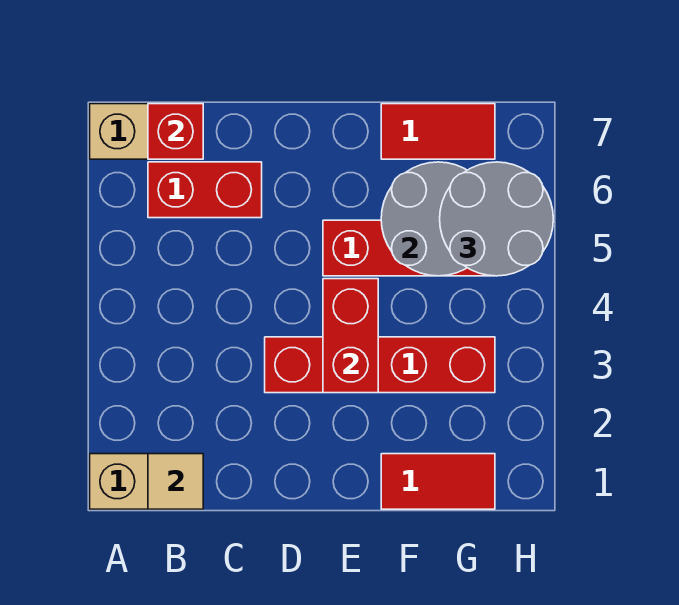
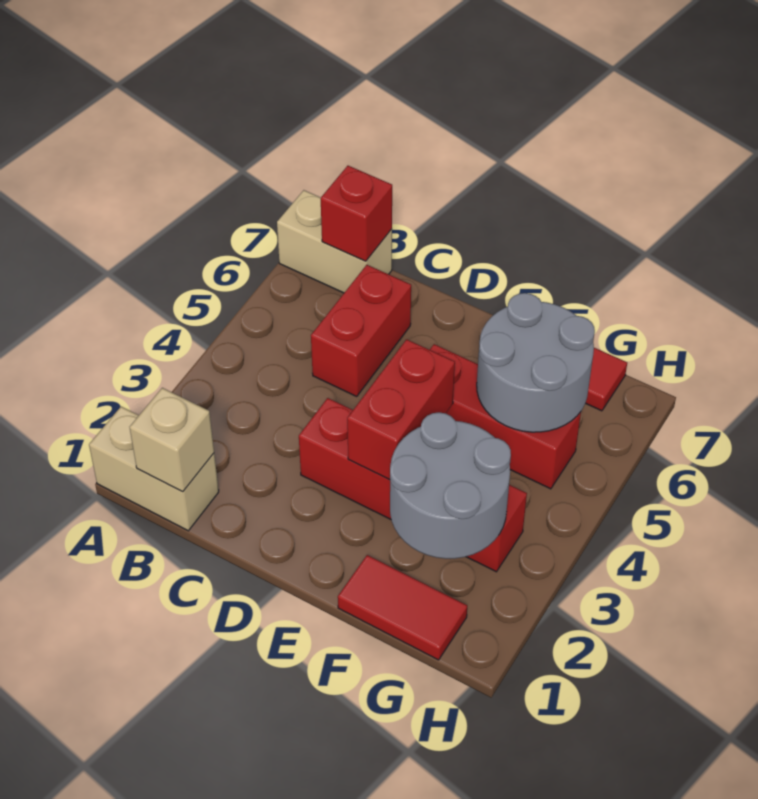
tan 1x1 tile [148,454,203,509] -> tan 1x1 brick [130,388,214,492]
red 1x2 brick [148,162,262,218] -> red 1x2 brick turned to [311,265,411,396]
grey 2x2 round brick [440,162,553,276] -> grey 2x2 round brick moved to [390,412,511,559]

